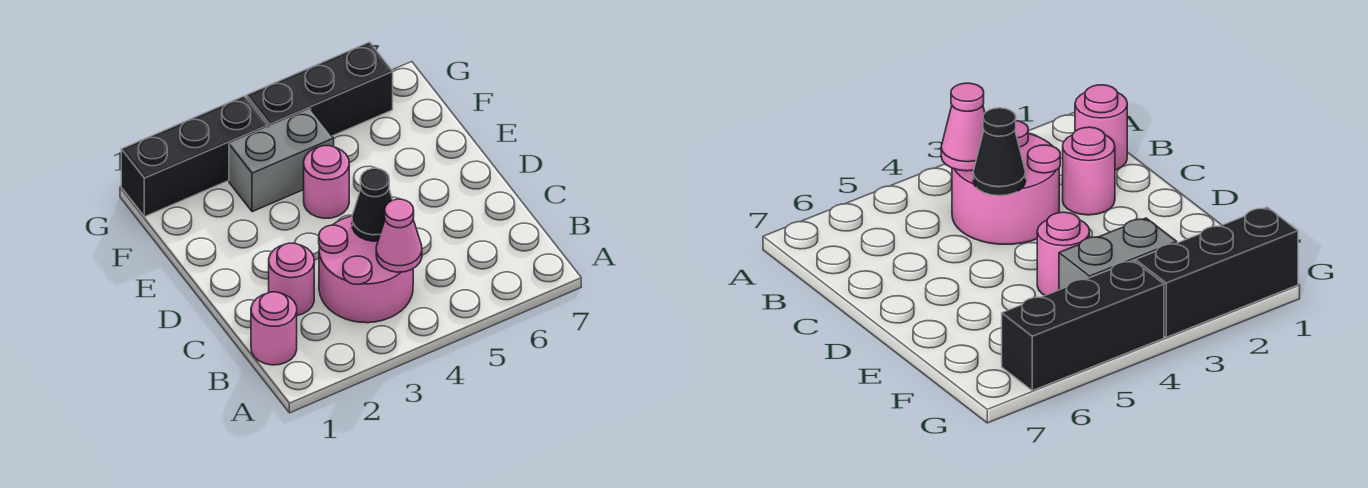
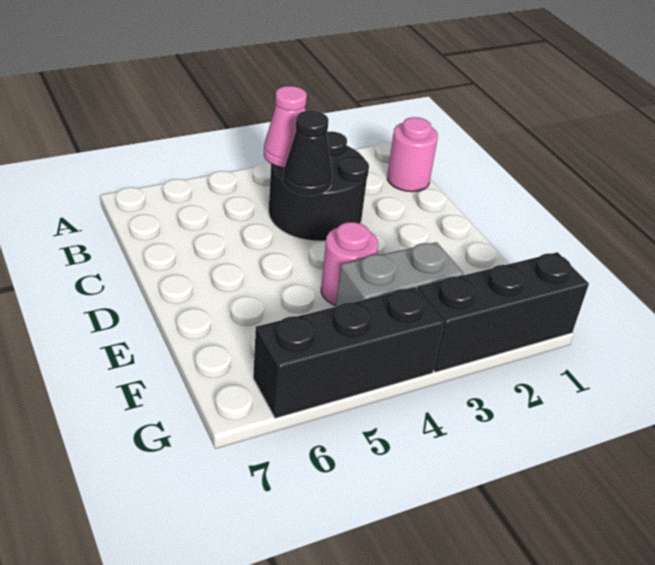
pink 2x2 round brick [319,216,413,323] -> black 2x2 round brick [269,131,369,241]
pink 1x1 round brick [269,243,314,315] -> none

